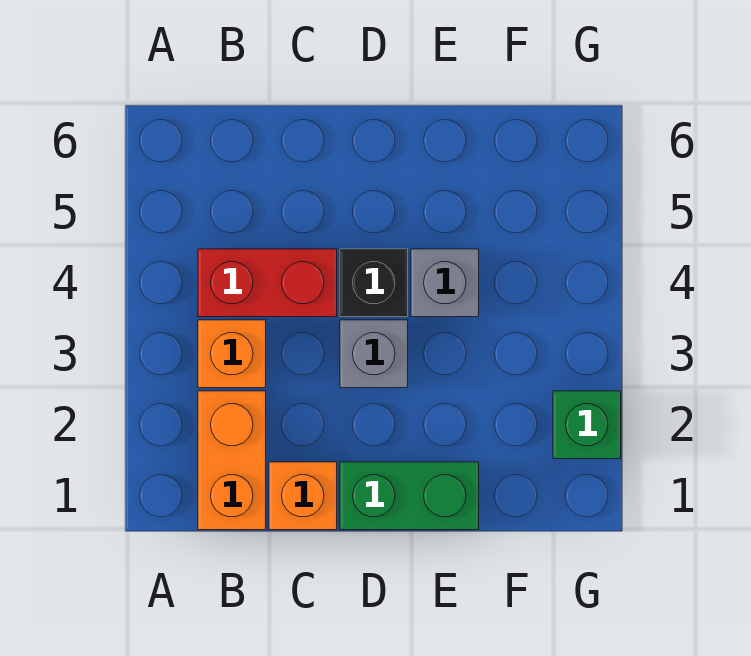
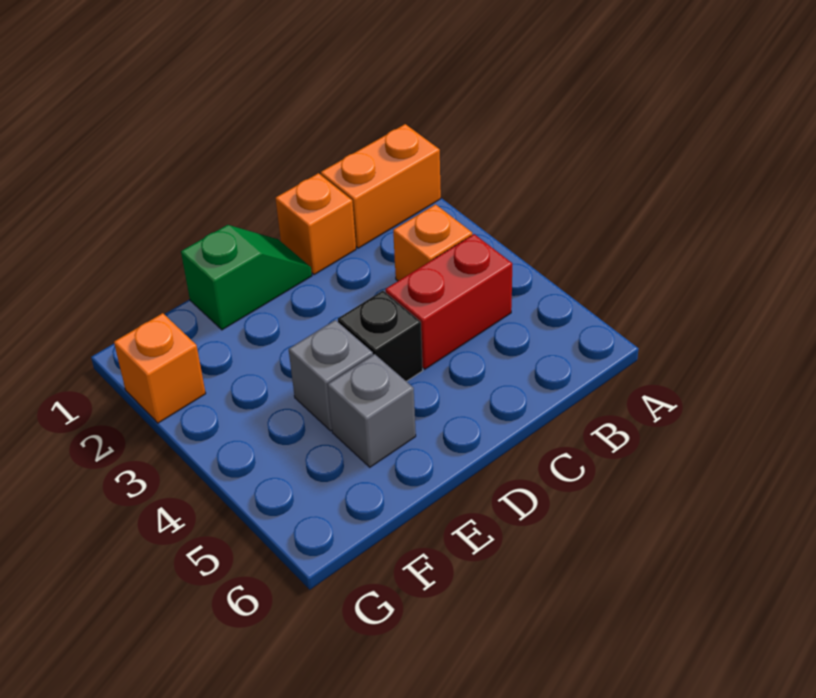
orange 1x2 brick [198,391,266,530] -> orange 1x2 brick turned to [321,124,441,248]
green 1x2 brick [340,462,479,530] -> green 1x2 slope [181,225,312,330]
grey 1x1 brick [340,320,408,388] -> grey 1x1 brick moved to [327,354,416,467]
green 1x1 brick [553,391,621,459] -> orange 1x1 brick [114,313,206,423]

